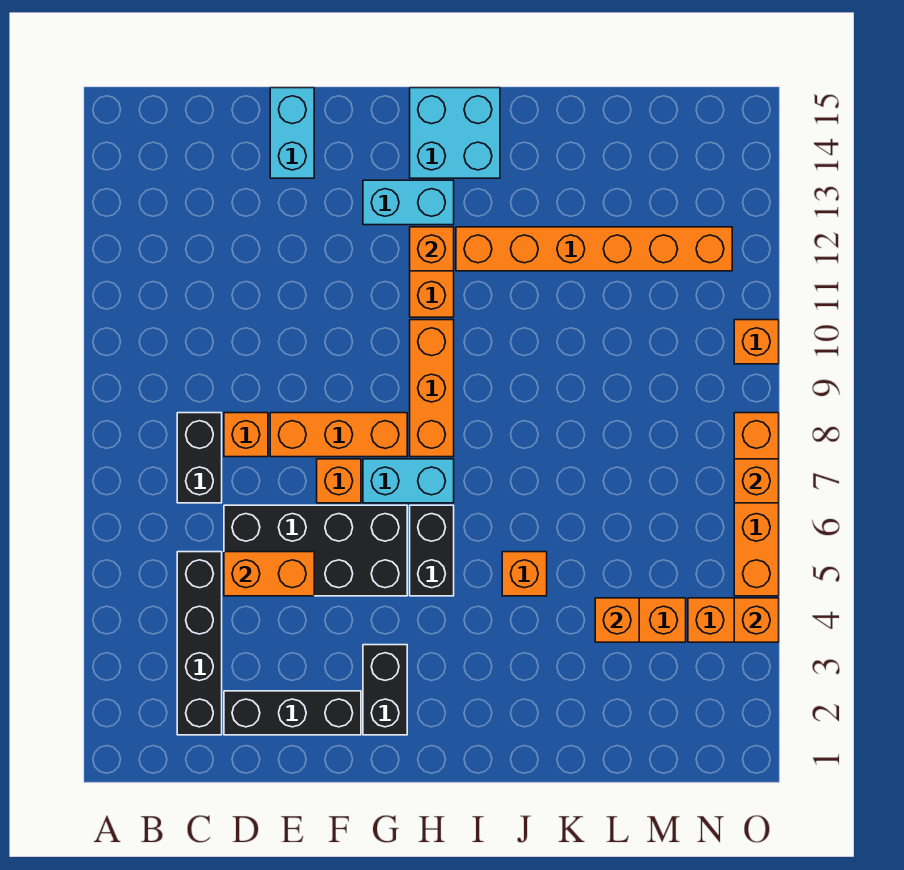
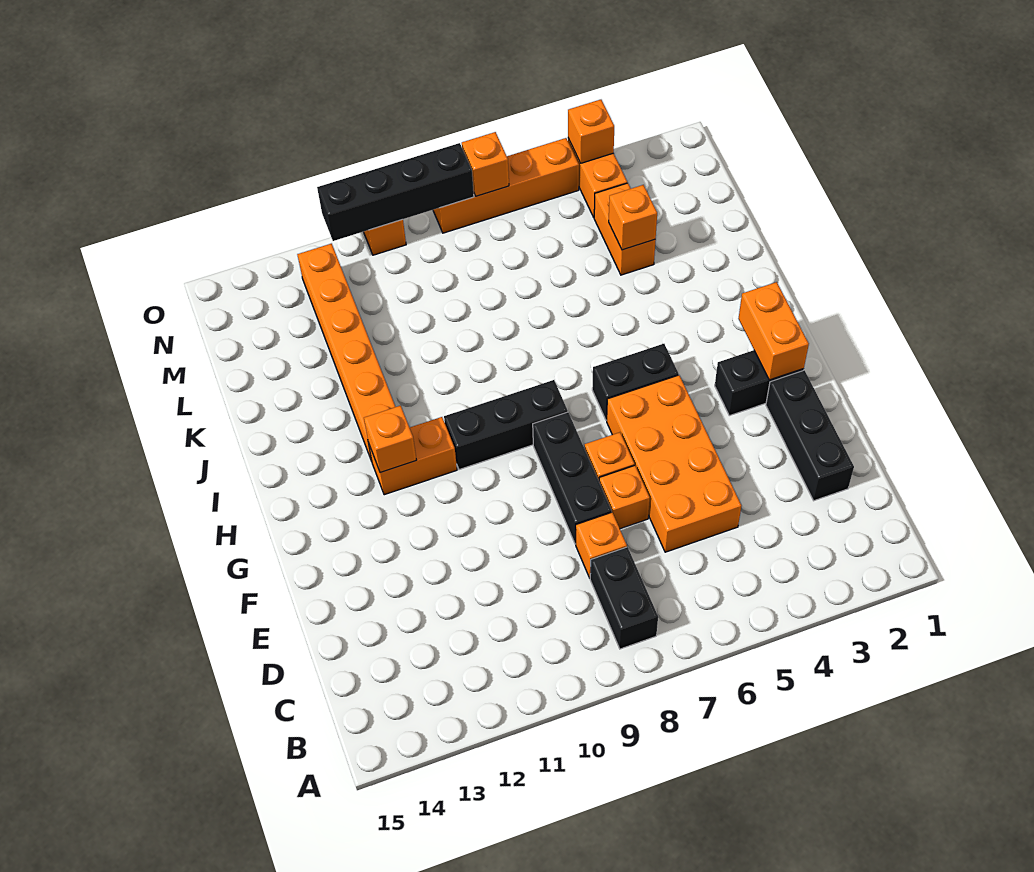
black 1x4 brick [177,552,222,735] -> black 1x4 brick moved to [317,143,474,241]
black 1x2 brick [177,413,222,503] -> black 1x2 brick turned to [590,547,658,649]
black 2x4 brick [224,505,407,596] -> orange 2x4 brick [607,375,741,552]
orange 1x2 brick [224,552,314,596] -> orange 1x2 brick moved to [738,282,809,380]
orange 1x3 brick [270,413,407,457] -> black 1x3 brick [533,412,612,544]
cyan 1x2 brick [270,88,314,178] -> none
cyan 1x2 brick [363,459,454,503] -> none
cyan 1x2 brick [363,180,454,225] -> none
orange 1x3 brick [410,320,454,457] -> black 1x3 brick [444,380,568,470]
cyan 2x2 brick [410,88,500,178] -> none
orange 1x1 brick [502,552,547,596] -> orange 1x1 brick moved to [599,465,650,529]

